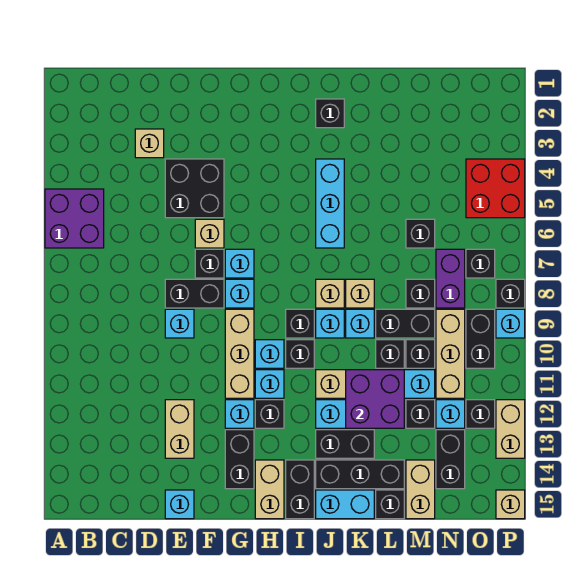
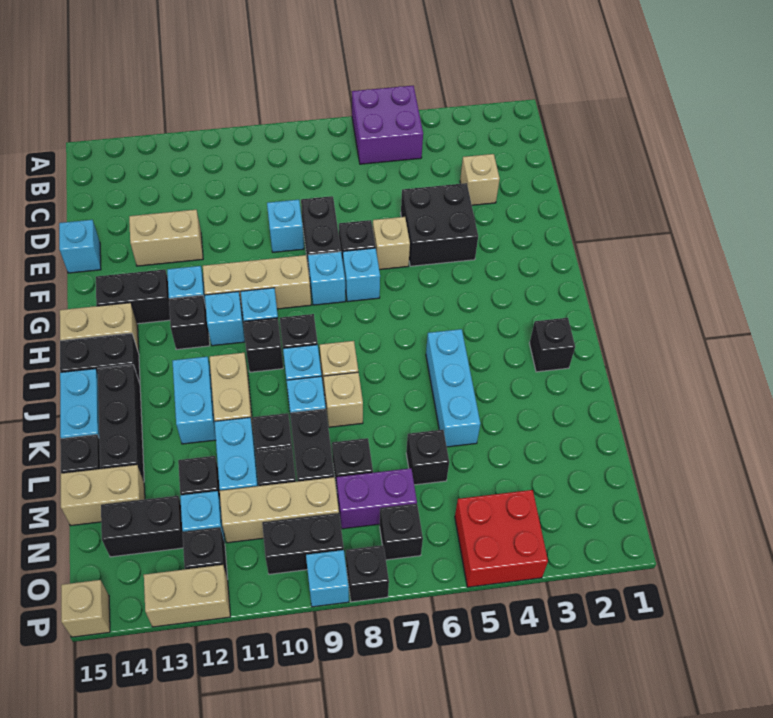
cyan 1x3 brick [316,159,344,248] -> cyan 1x3 brick turned to [426,329,480,447]
black 1x2 brick [316,430,374,458] -> none
purple 2x2 brick [346,370,404,428] -> none

